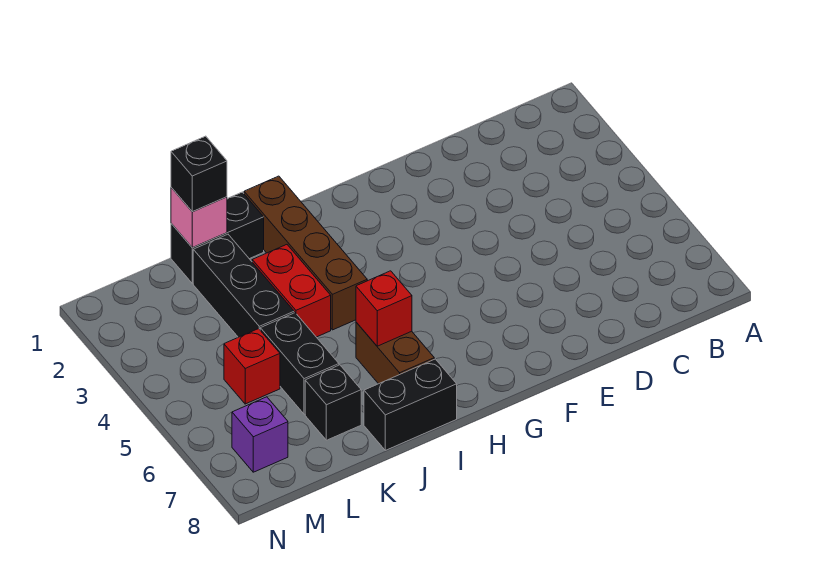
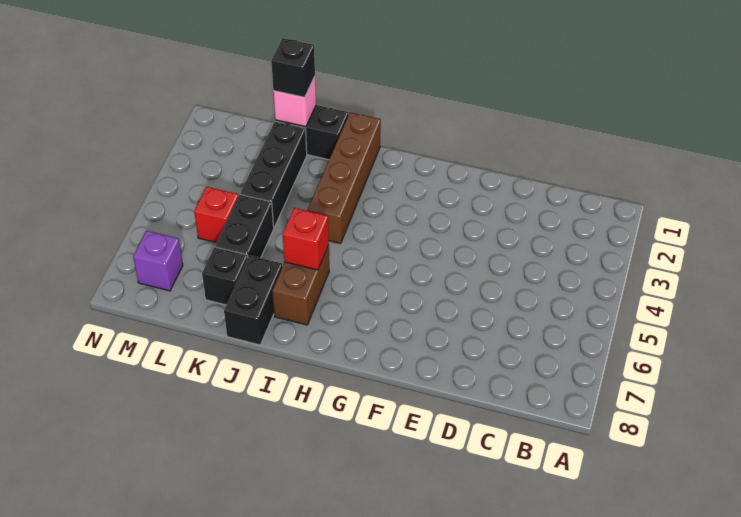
black 1x2 brick [364,359,457,450] -> black 1x2 brick turned to [224,255,282,345]
red 1x2 brick [252,245,331,337] -> none

